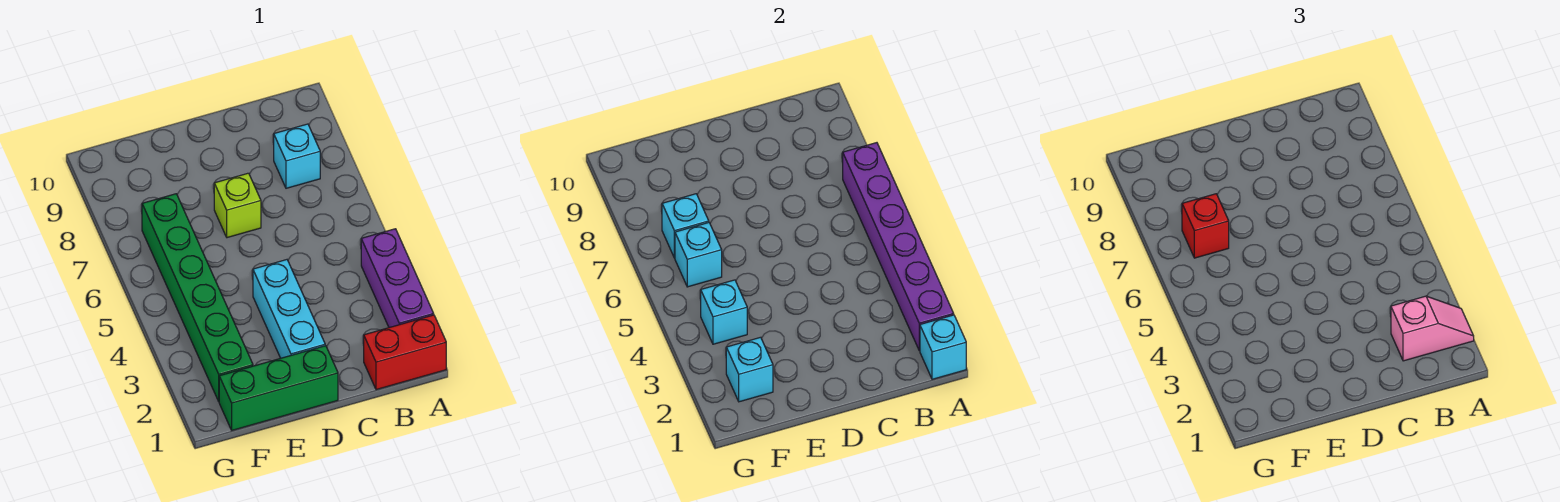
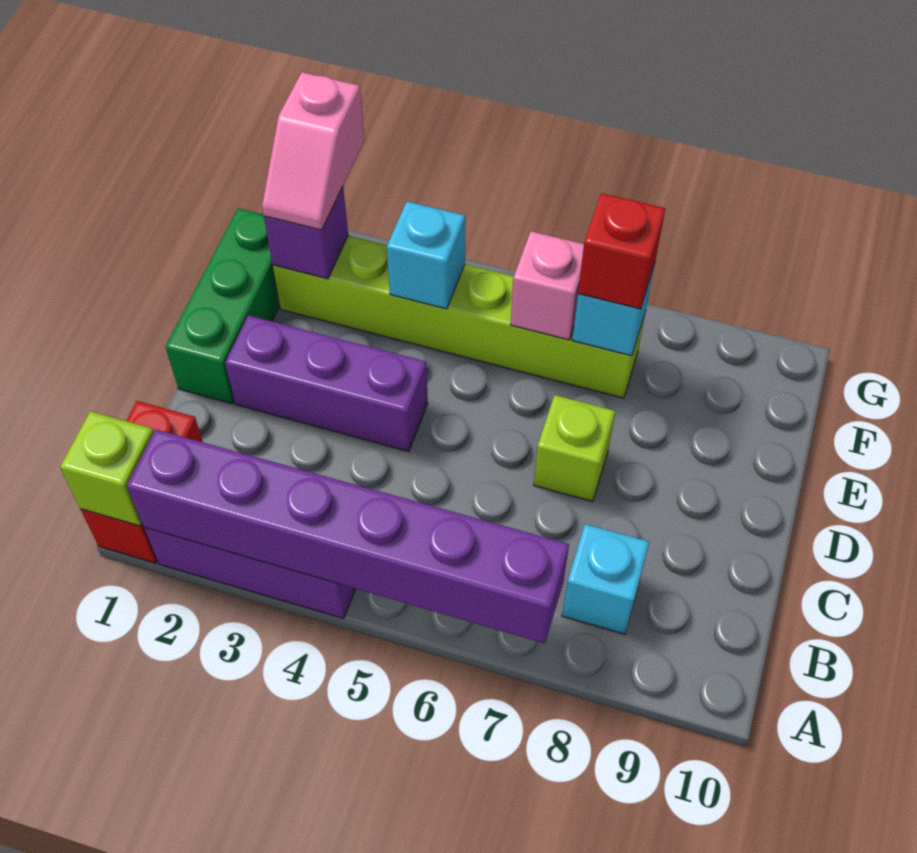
cyan 1x1 brick [920,315,966,379] -> lime 1x1 brick [60,411,154,526]
pink 1x2 slope [1391,296,1474,361] -> pink 1x2 slope moved to [262,72,364,230]
cyan 1x3 brick [253,260,325,358] -> purple 1x3 brick [225,315,428,452]
green 1x6 brick [142,194,253,401] -> lime 1x6 brick [273,236,646,398]
cyan 1x1 brick [726,337,773,402] -> purple 1x1 brick [264,187,348,279]
cyan 1x1 brick [675,223,722,287] -> pink 1x1 brick [511,231,584,340]

